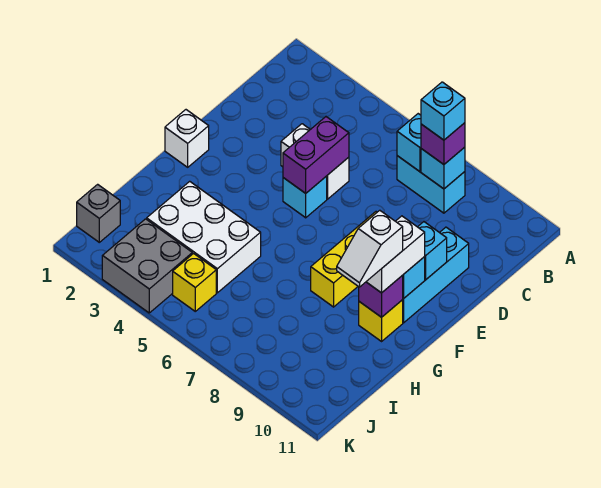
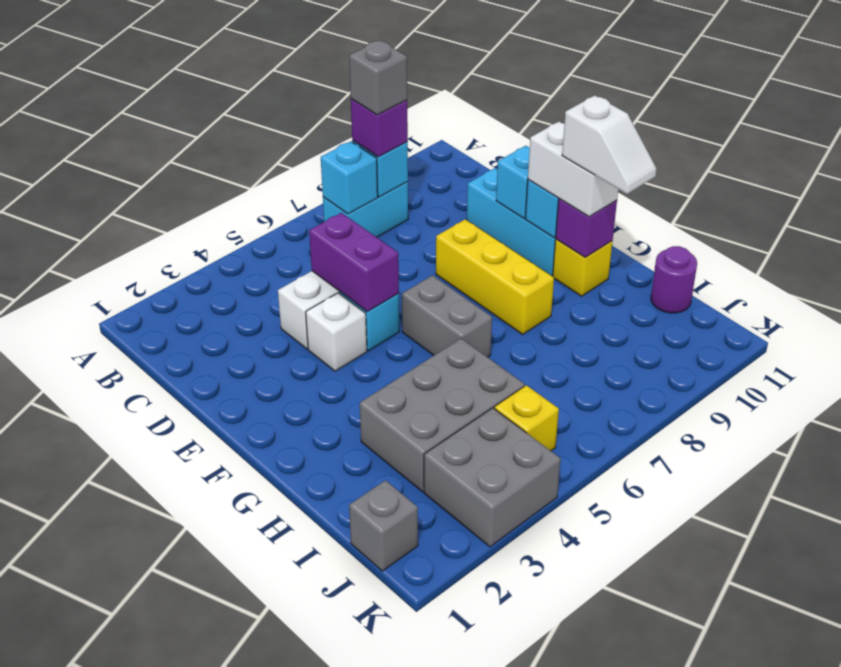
cyan 1x1 brick [421,82,465,140] -> grey 1x1 brick [349,40,407,115]
white 1x1 brick [165,110,209,167] -> white 1x1 brick moved to [306,293,367,371]
none -> grey 1x2 brick [402,275,492,357]
white 2x3 brick [147,181,261,293] -> grey 2x3 brick [360,339,525,492]
none -> purple 1x1 round brick [651,246,697,313]

